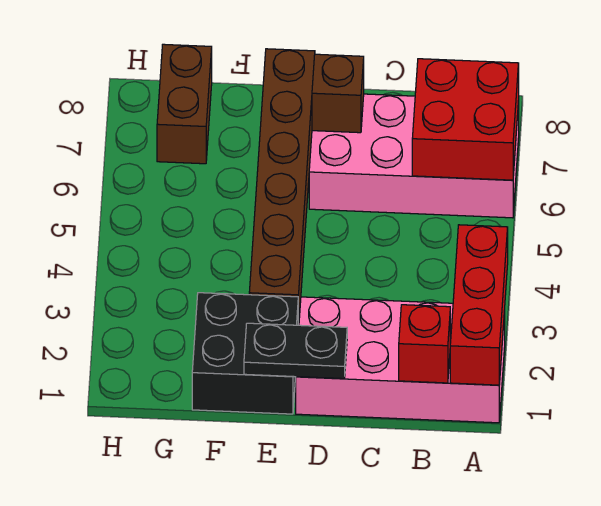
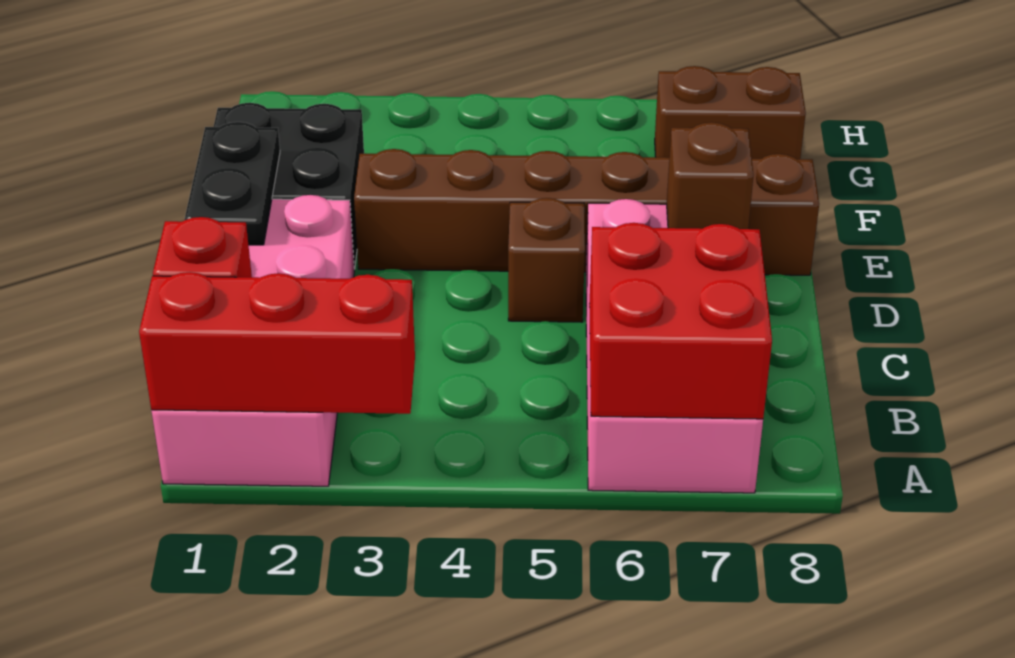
none -> brown 1x1 brick [508,198,585,322]

